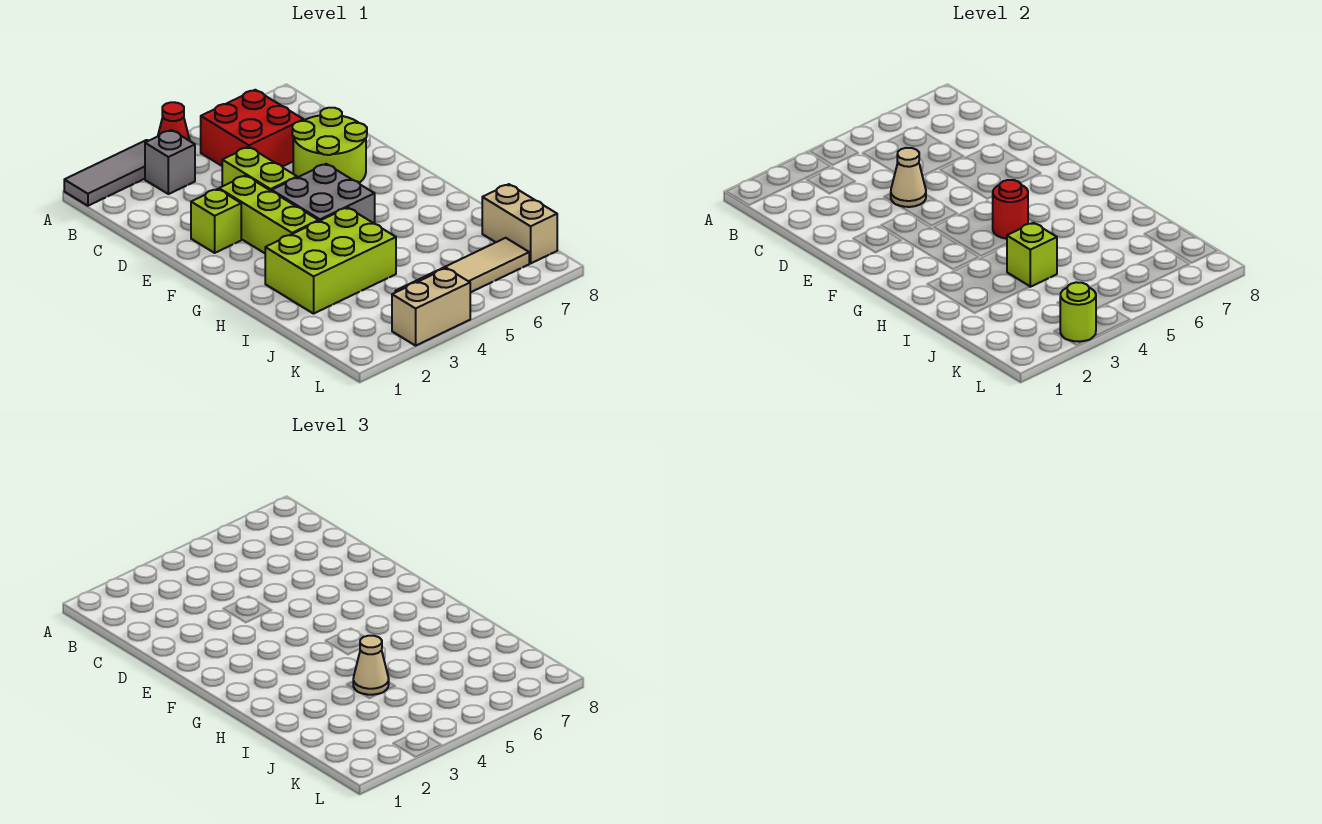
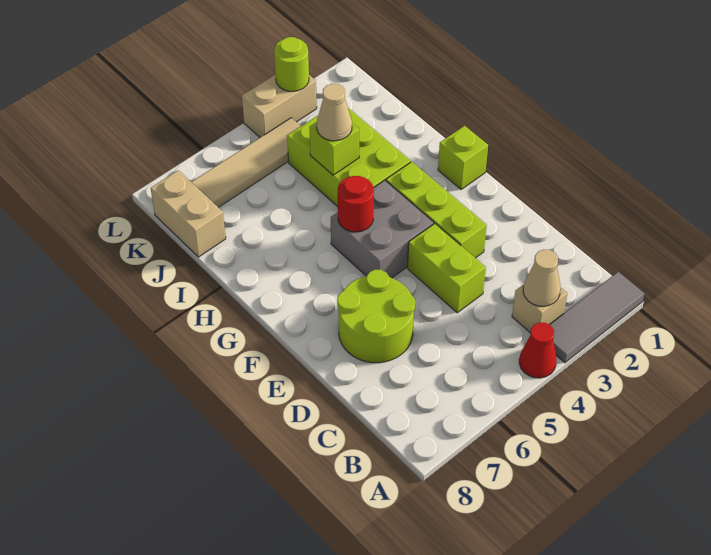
grey 1x1 brick [145,130,195,194] -> tan 1x1 brick [512,284,567,332]
red 2x2 brick [201,90,304,167] -> none
tan 1x1 cone [891,148,926,207] -> tan 1x1 cone moved to [523,250,561,306]
lime 1x1 brick [191,189,241,253] -> lime 1x1 brick moved to [438,126,488,189]
lime 2x3 brick [265,208,396,314] -> lime 2x3 brick turned to [287,108,411,207]

